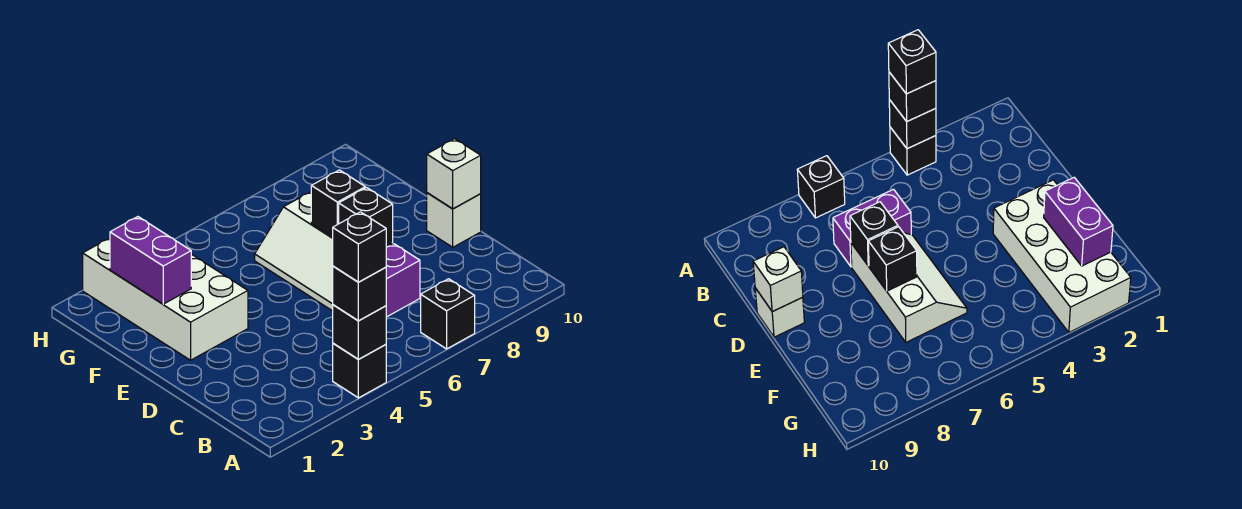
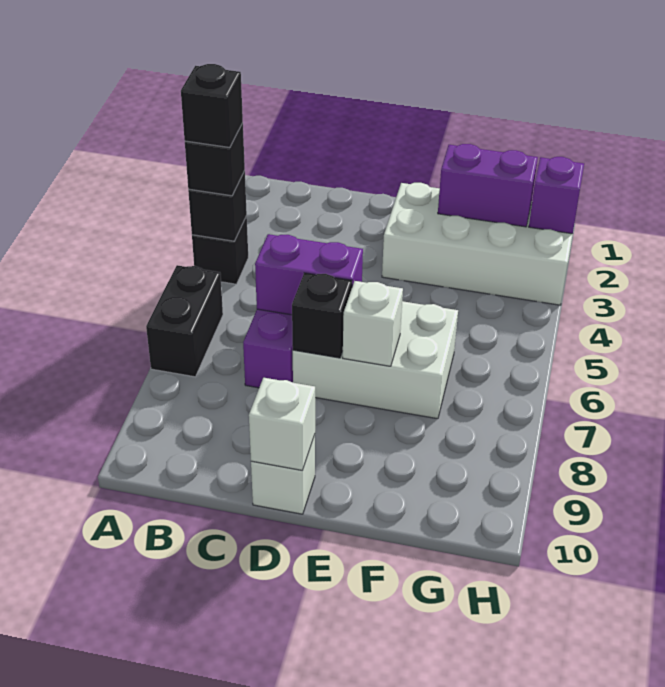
black 1x1 brick [421,279,475,349] -> black 1x2 brick [146,265,223,377]
none -> purple 1x2 brick [255,234,363,315]
white 2x3 slope [255,192,393,311] -> white 2x3 brick [293,301,458,419]
black 1x1 brick [311,170,365,237] -> white 1x1 brick [343,281,403,366]
none -> purple 1x1 brick [529,157,584,234]

